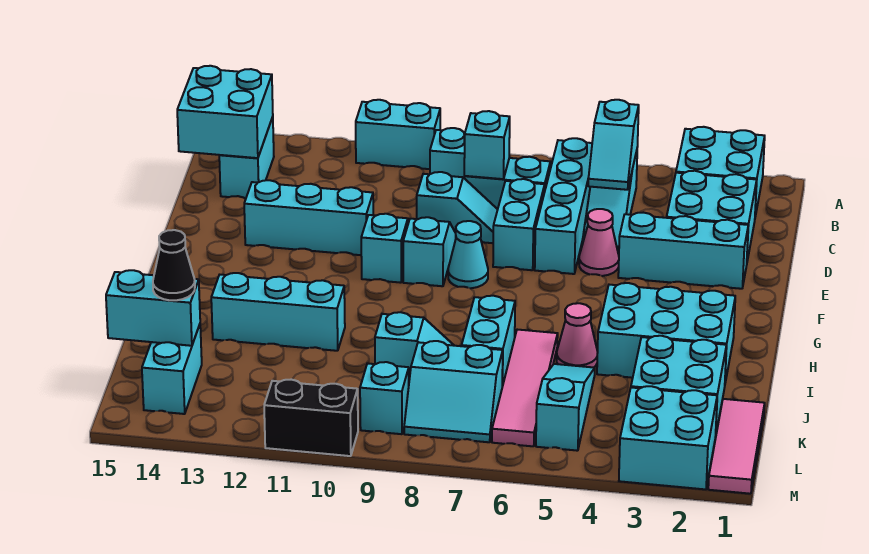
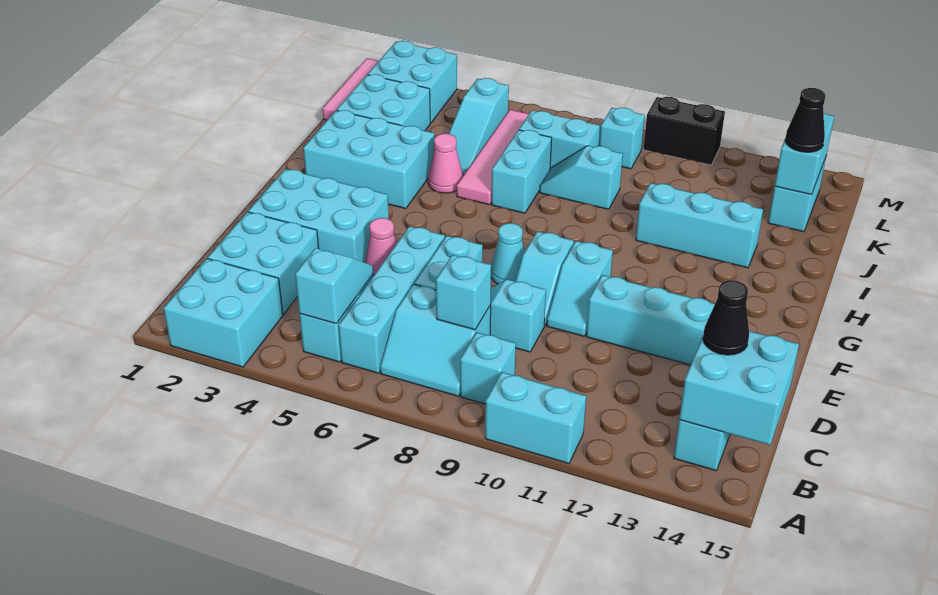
none -> black 1x1 cone [703,280,749,355]
cyan 1x3 brick [618,213,748,289] -> cyan 2x3 brick [248,169,389,263]
cyan 1x2 brick [106,270,200,346] -> cyan 1x2 brick turned to [775,112,834,195]

